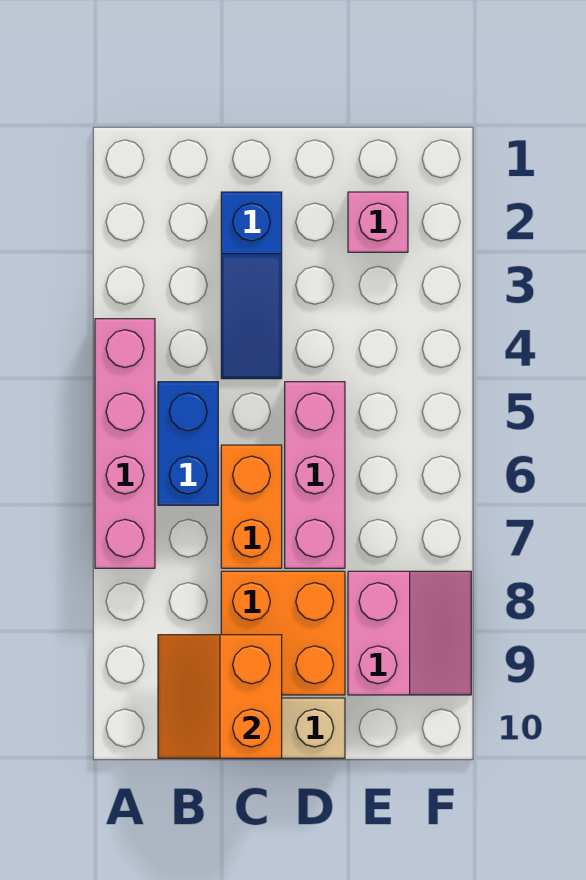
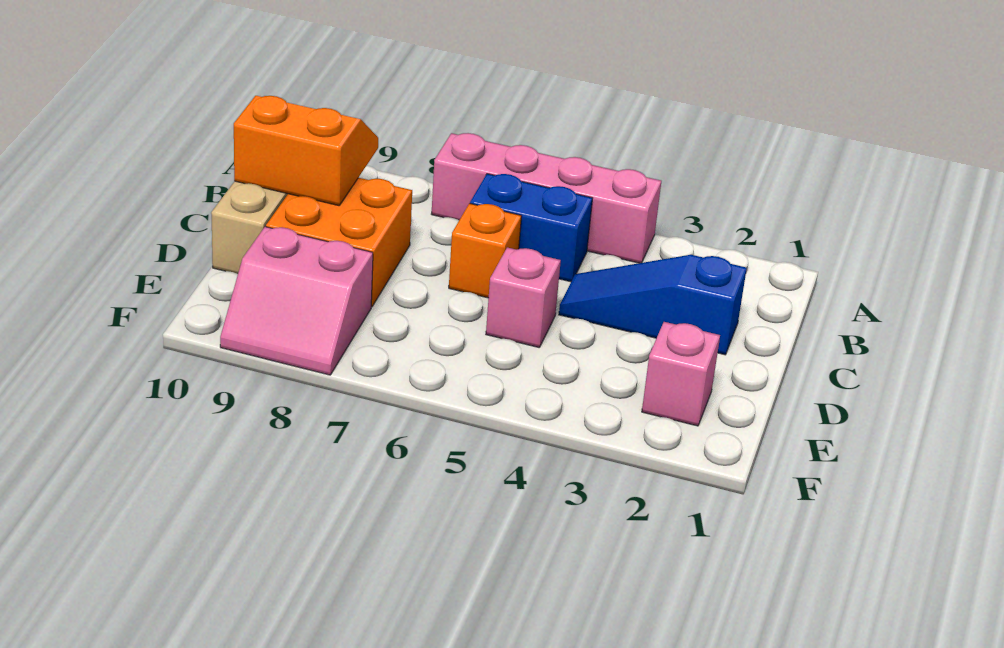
orange 1x2 brick [221,445,282,568] -> orange 1x1 brick [449,203,521,298]
pink 1x3 brick [285,382,345,568] -> pink 1x1 brick [486,247,561,347]

